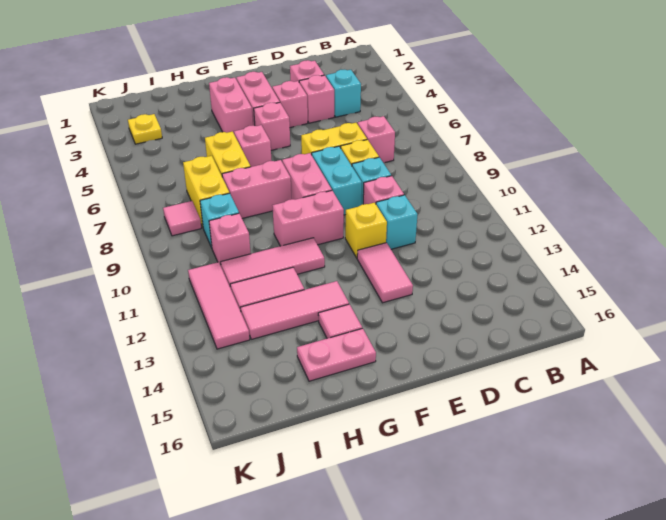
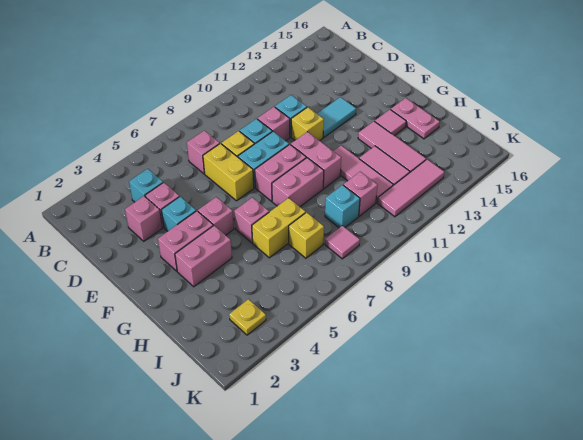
pink 1x1 brick [272,81,308,128] -> cyan 1x1 brick [161,197,196,231]
pink 1x2 tile [357,243,413,303] -> cyan 1x2 tile [317,97,356,137]
pink 1x2 brick [222,160,291,218] -> pink 1x2 brick turned to [272,158,324,207]
yellow 1x2 brick [183,156,229,227] -> yellow 1x1 brick [289,212,324,258]

